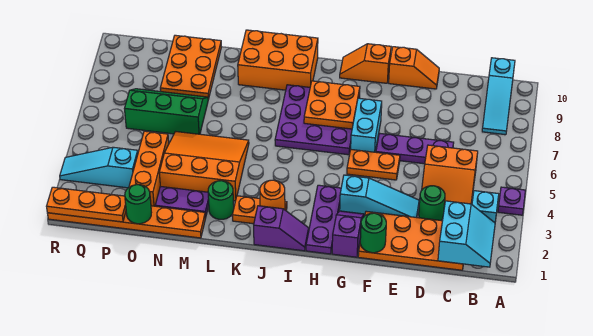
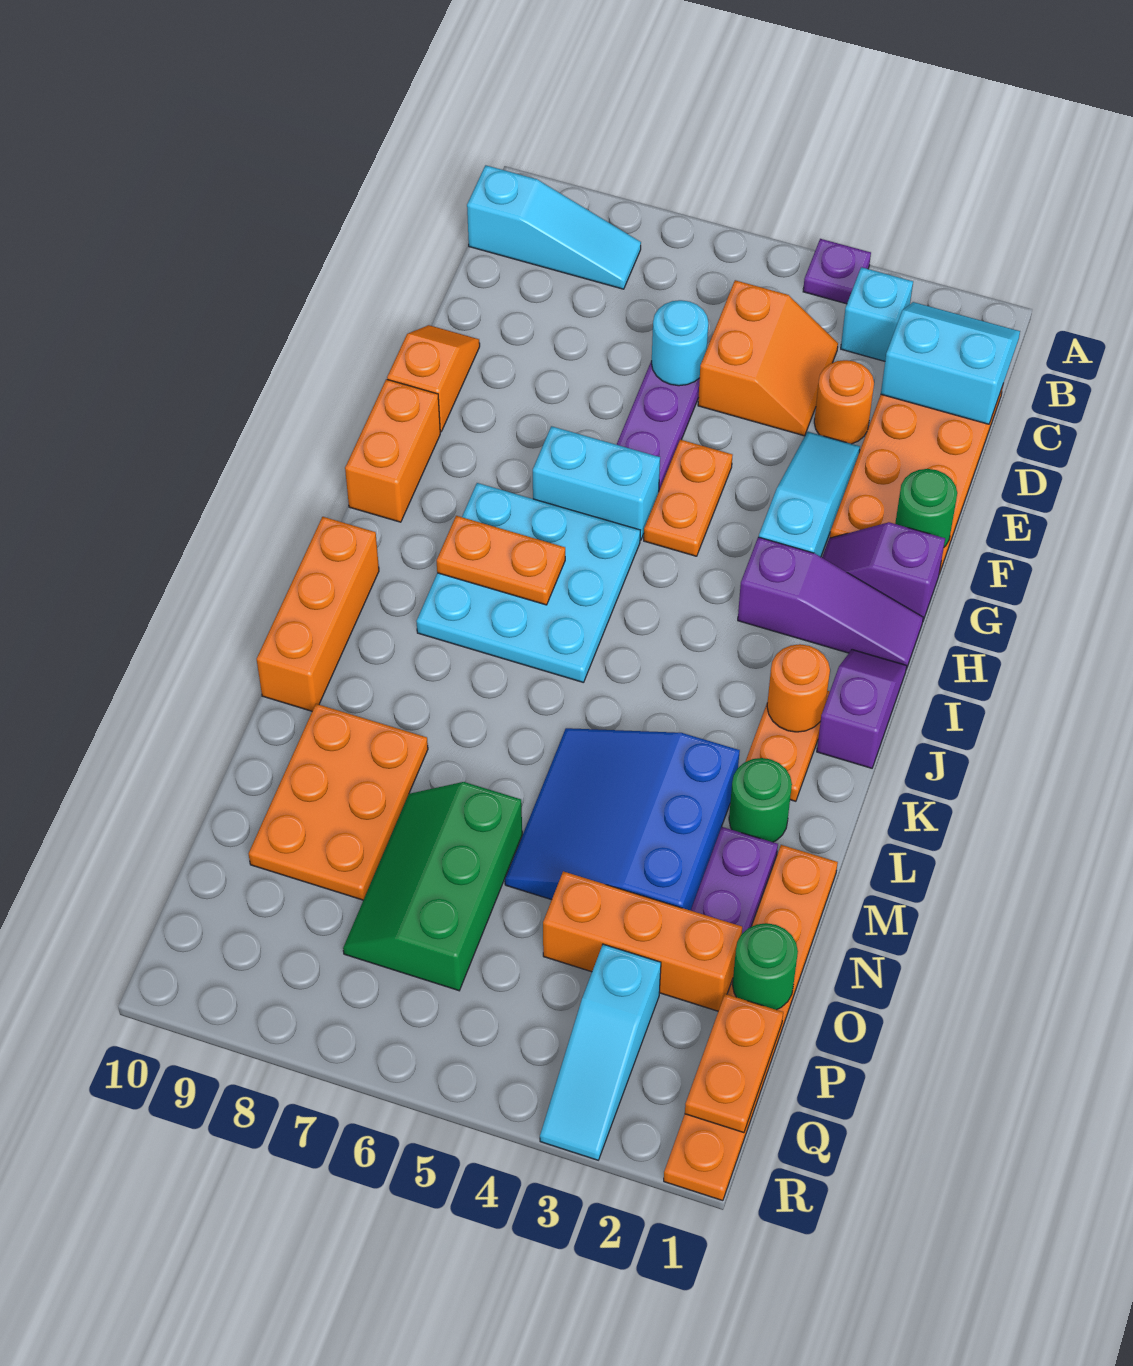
green 1x1 round brick [419,186,445,220] -> orange 1x1 round brick [814,360,874,444]
none -> cyan 1x1 round brick [652,300,708,386]
orange 1x2 slope [340,44,391,83] -> orange 1x2 brick [345,379,440,522]
purple 1x3 plate [306,185,341,254] -> purple 1x3 slope [738,537,923,669]
purple 3x3 plate [275,85,360,155] -> cyan 3x3 plate [416,483,640,683]
orange 2x2 plate [304,81,360,129] -> orange 1x2 plate [437,516,565,605]
orange 2x3 brick [238,30,318,90] -> orange 1x3 brick [257,517,379,711]
orange 3x3 slope [159,132,249,201] -> blue 3x3 slope [505,728,740,910]
orange 2x3 plate [160,35,221,99] -> orange 2x3 plate turned to [249,704,428,900]
orange 1x3 plate [47,187,126,222] -> orange 1x2 plate [685,994,783,1133]

